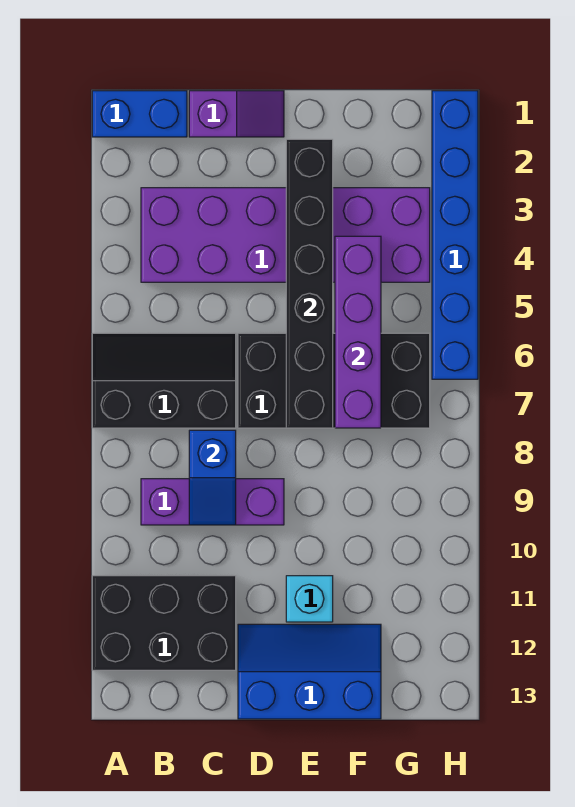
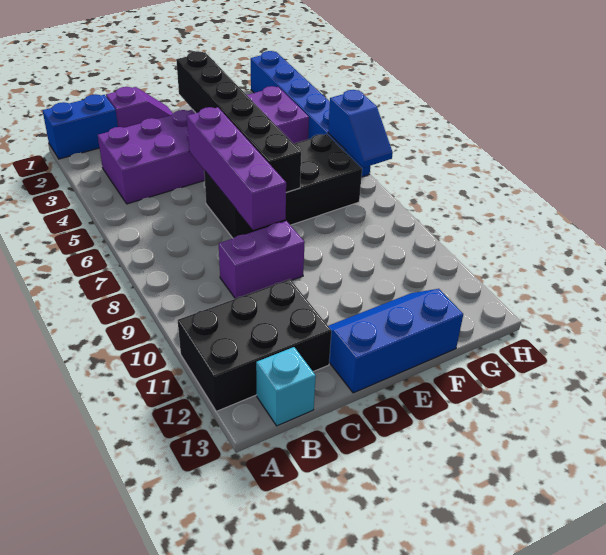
black 2x3 slope [92,333,236,428] -> none
purple 1x3 brick [141,479,284,525] -> purple 1x2 brick [219,221,305,299]
blue 1x2 slope [189,430,236,525] -> blue 1x2 slope moved to [328,90,393,167]
cyan 1x1 brick [286,576,333,622] -> cyan 1x1 brick moved to [256,347,316,426]
purple 1x4 brick [335,236,381,428] -> purple 1x4 brick moved to [187,107,286,230]

